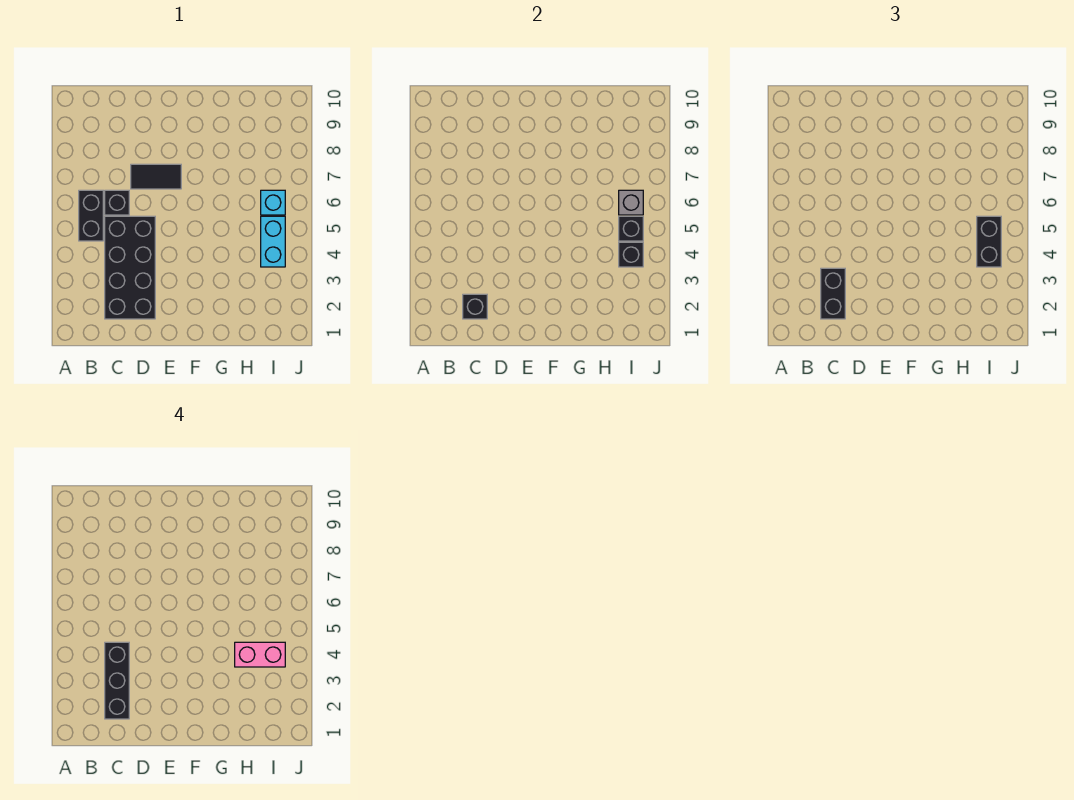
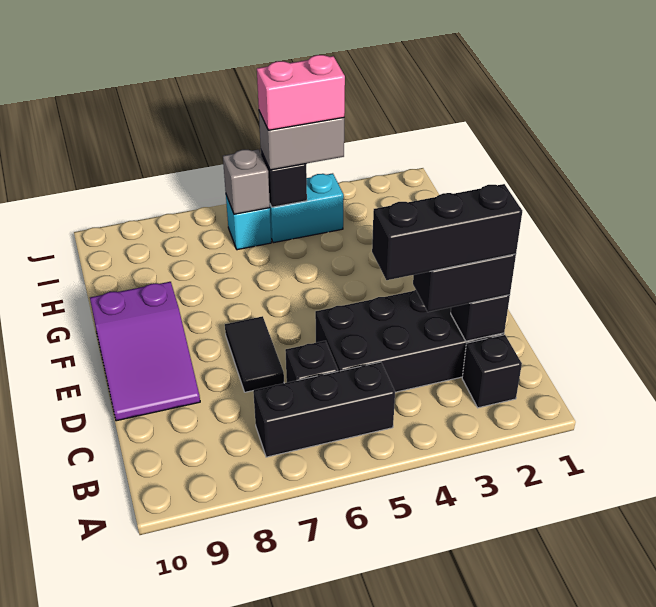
black 1x2 brick [79,190,103,241] -> black 1x3 brick [253,362,395,457]
none -> purple 2x3 slope [90,282,200,421]
pink 1x2 brick [235,642,285,667] -> pink 1x2 brick turned to [257,55,345,130]
black 1x1 brick [619,242,643,267] -> black 1x1 brick moved to [462,335,522,408]
black 1x2 brick [977,216,1001,267] -> grey 1x2 brick [259,111,344,170]

